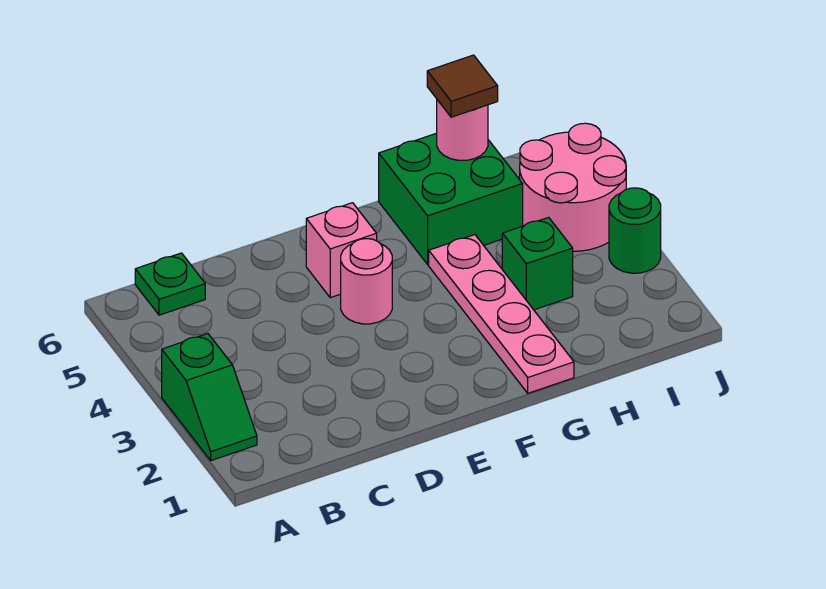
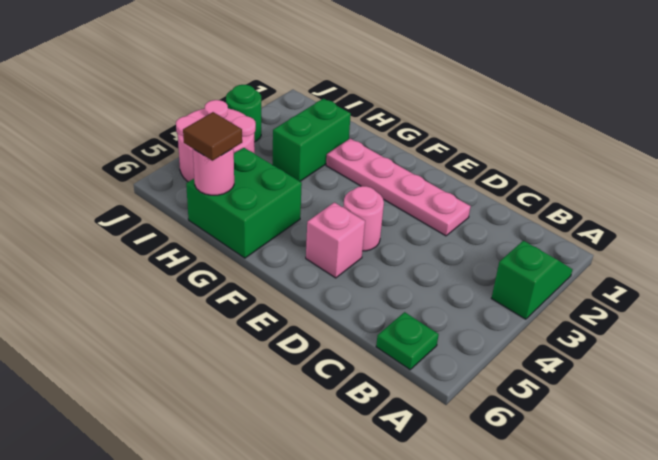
pink 1x4 plate [429,235,574,393] -> pink 1x4 plate turned to [326,139,471,236]
green 1x1 brick [502,217,573,310] -> green 1x2 brick [273,99,351,181]

